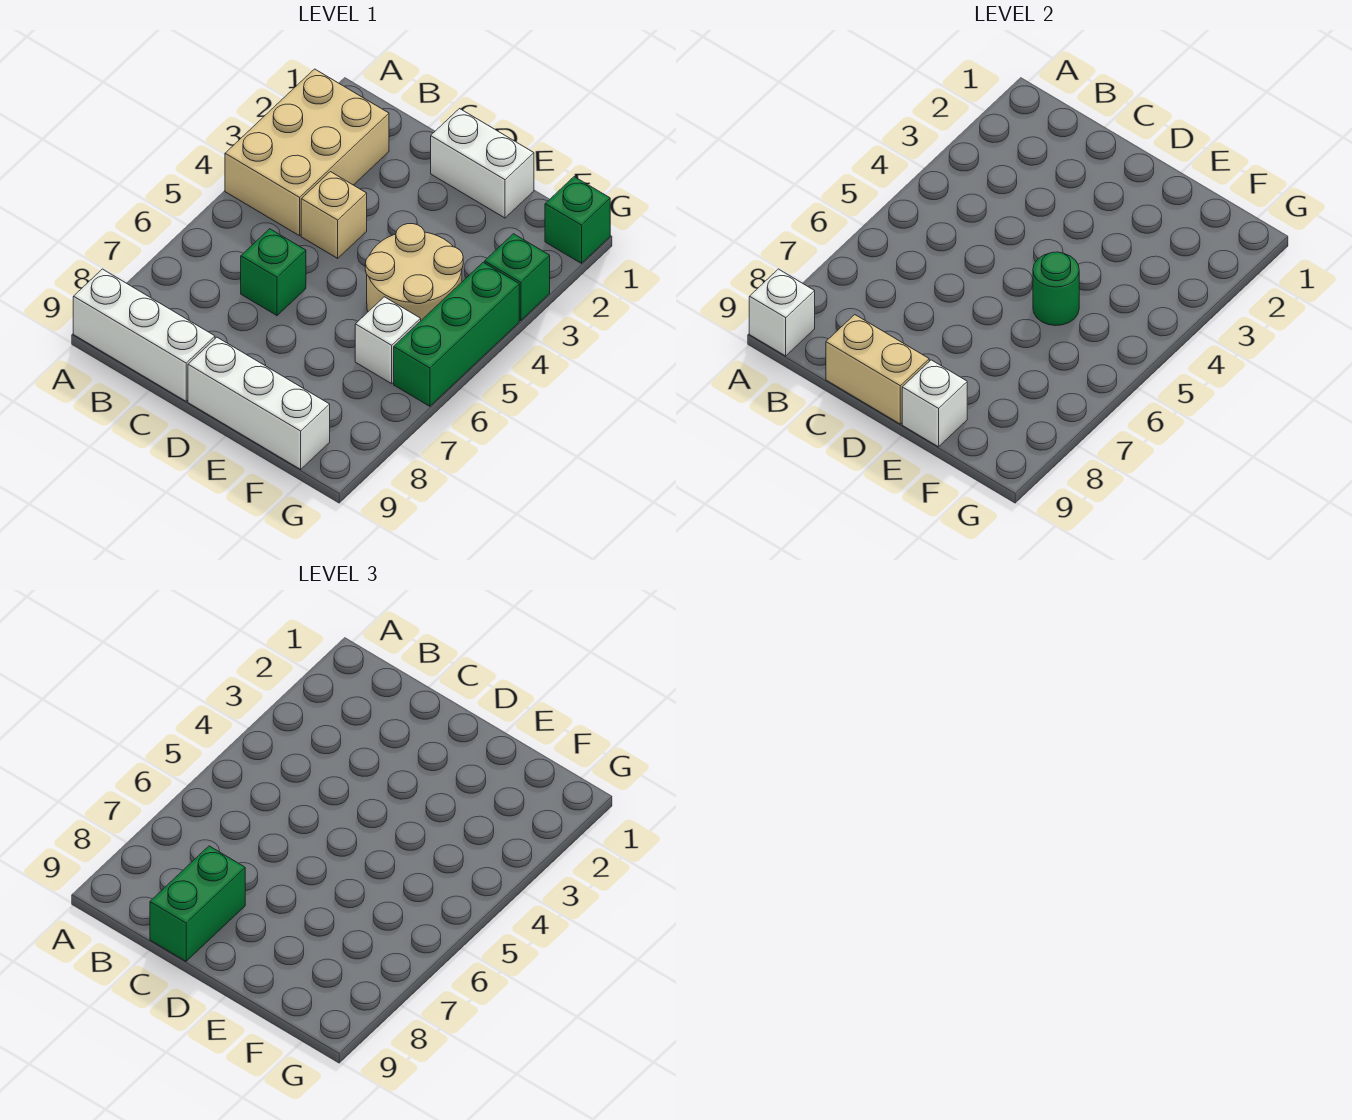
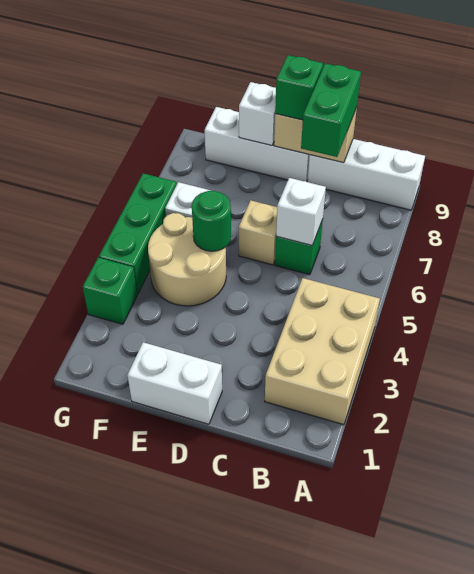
white 1x1 brick [749,269,815,356] -> white 1x1 brick moved to [276,178,326,245]
tan 1x1 brick [301,172,367,258] -> tan 1x1 brick moved to [239,200,277,265]
green 1x1 brick [545,177,610,263] -> green 1x1 brick moved to [275,55,323,120]

